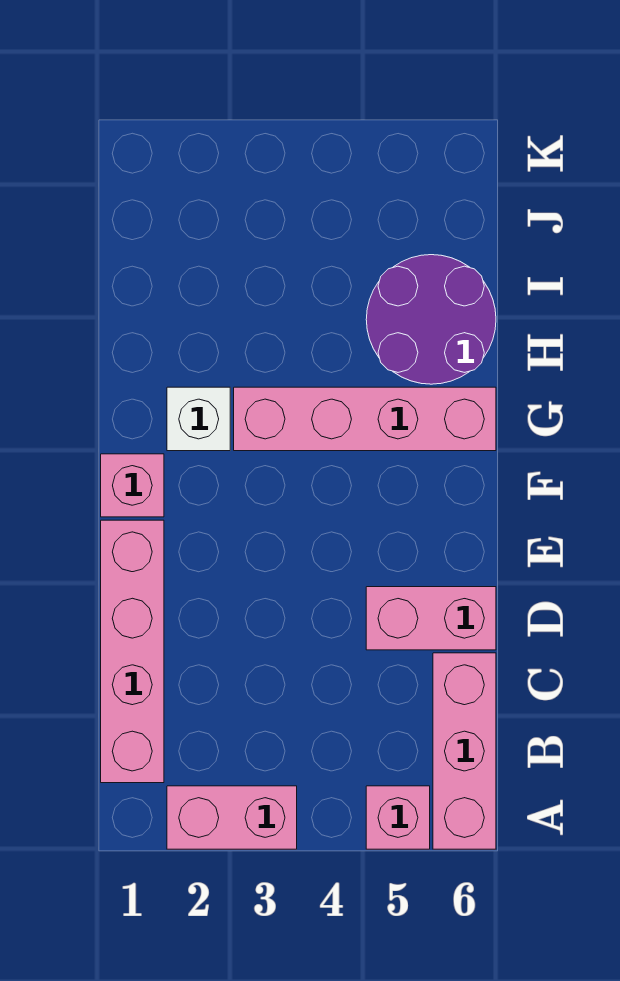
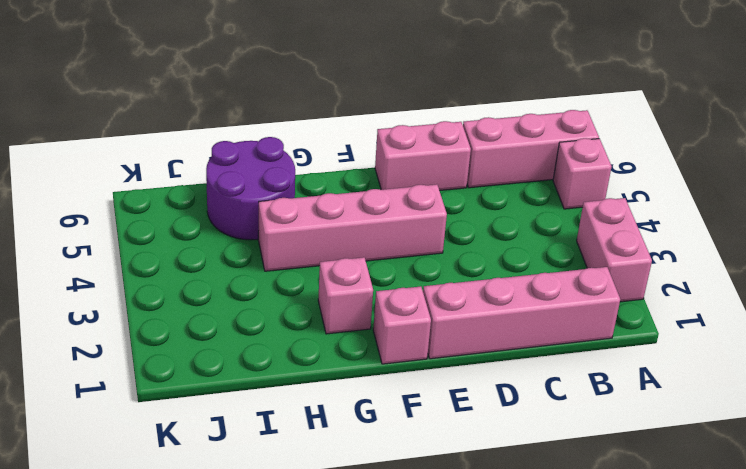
pink 1x2 brick [366,587,496,650] -> pink 1x2 brick turned to [375,121,471,190]
white 1x1 brick [167,387,230,451] -> pink 1x1 brick [318,257,373,334]
pink 1x4 brick [234,387,496,451] -> pink 1x4 brick turned to [258,184,447,271]

